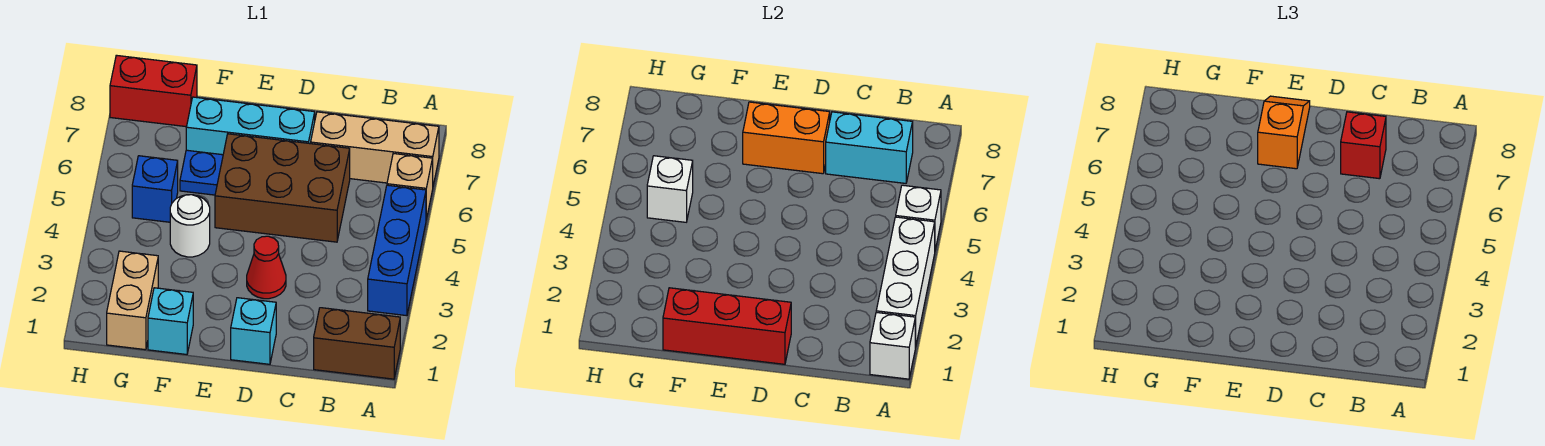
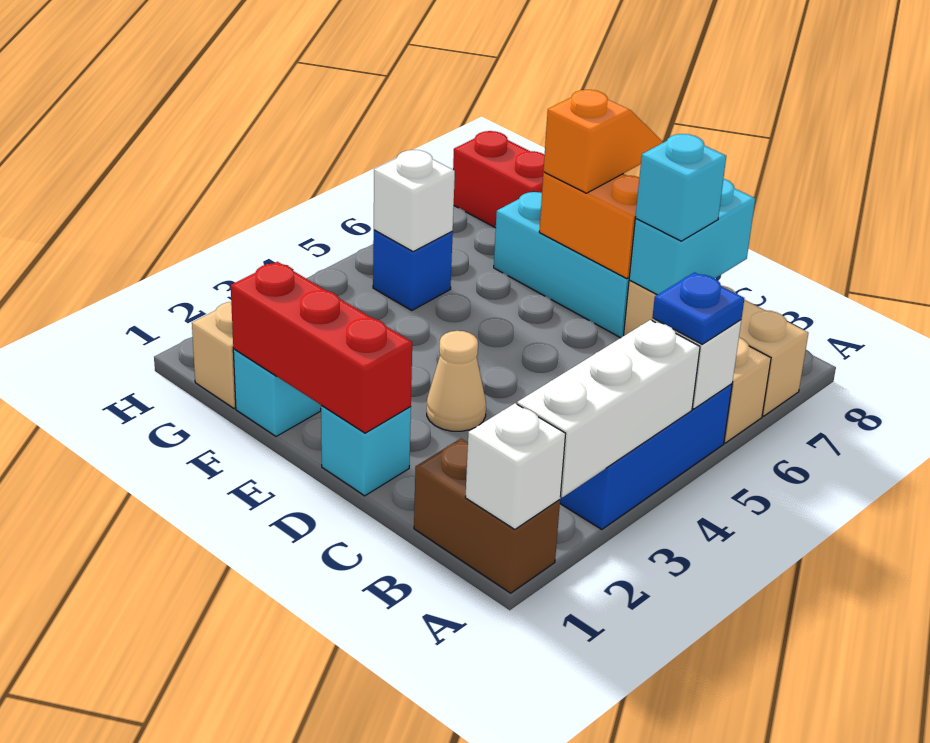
cyan 1x2 brick [826,112,913,183] -> cyan 1x2 brick turned to [629,179,755,295]
brown 2x3 brick [215,134,350,242] -> none
red 1x1 brick [1341,112,1386,179] -> cyan 1x1 brick [635,134,726,241]
red 1x1 cone [247,236,286,299] -> tan 1x1 cone [427,331,486,431]
white 1x1 round brick [170,195,210,257] -> none
blue 1x1 plate [180,150,223,195] -> blue 1x1 plate moved to [652,272,744,344]

